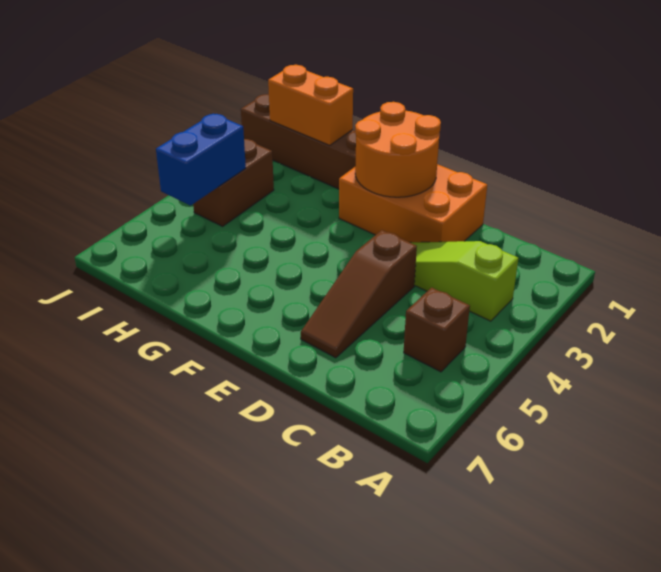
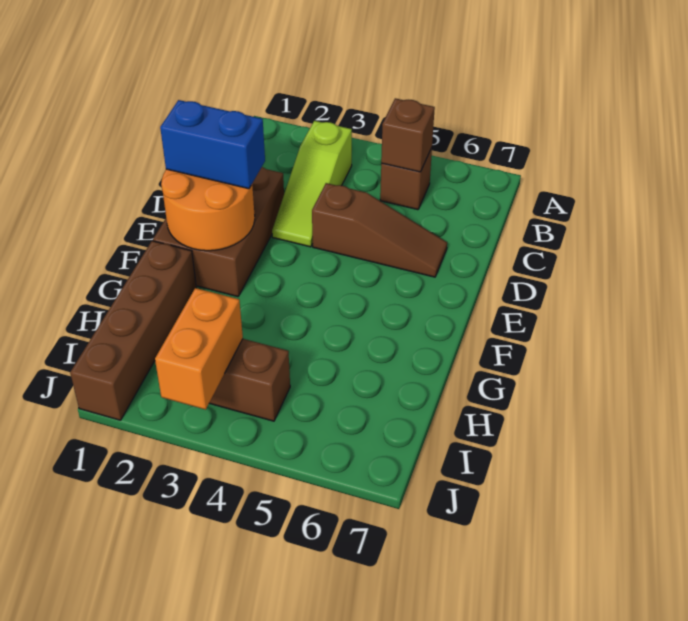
none -> brown 1x1 brick [381,98,435,172]
orange 2x3 brick [339,164,487,242] -> brown 2x3 brick [153,167,284,297]
orange 1x2 brick [268,65,353,145] -> orange 1x2 brick moved to [155,288,243,410]
blue 1x2 brick [156,114,246,206] -> blue 1x2 brick moved to [160,100,265,189]

